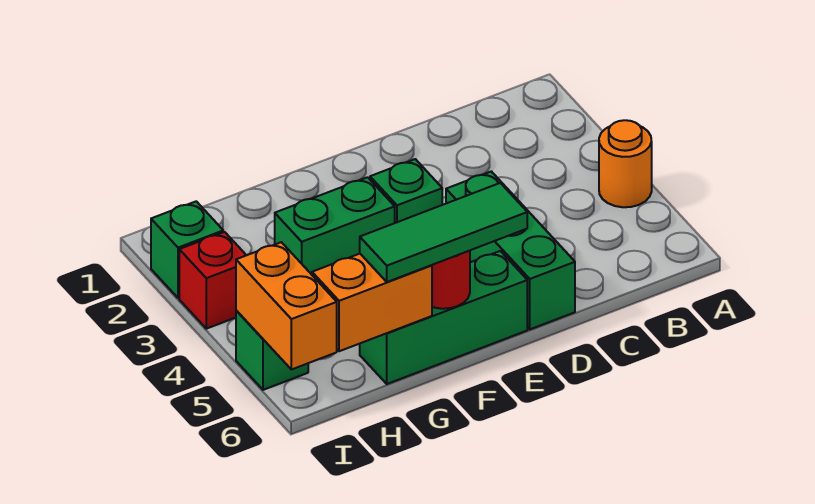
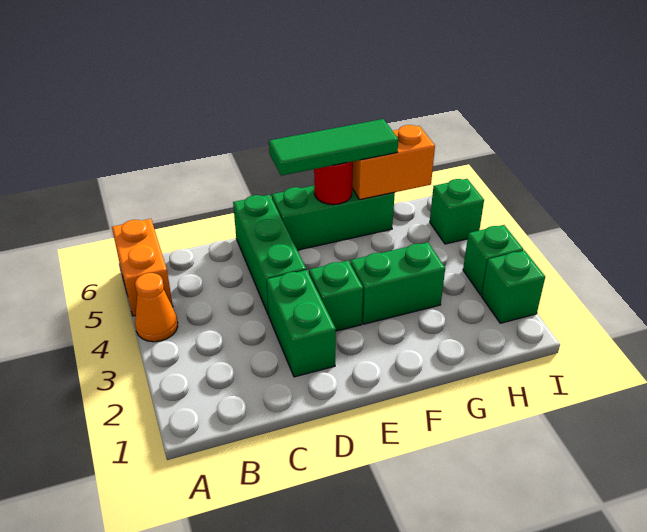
orange 1x1 round brick [599,120,652,207] -> orange 1x1 cone [135,273,178,342]
none -> green 1x2 brick [267,270,336,377]
red 1x1 brick [179,232,246,329] -> green 1x1 brick [463,225,524,295]
orange 1x2 brick [236,242,337,370] -> orange 1x2 brick moved to [112,219,173,316]

